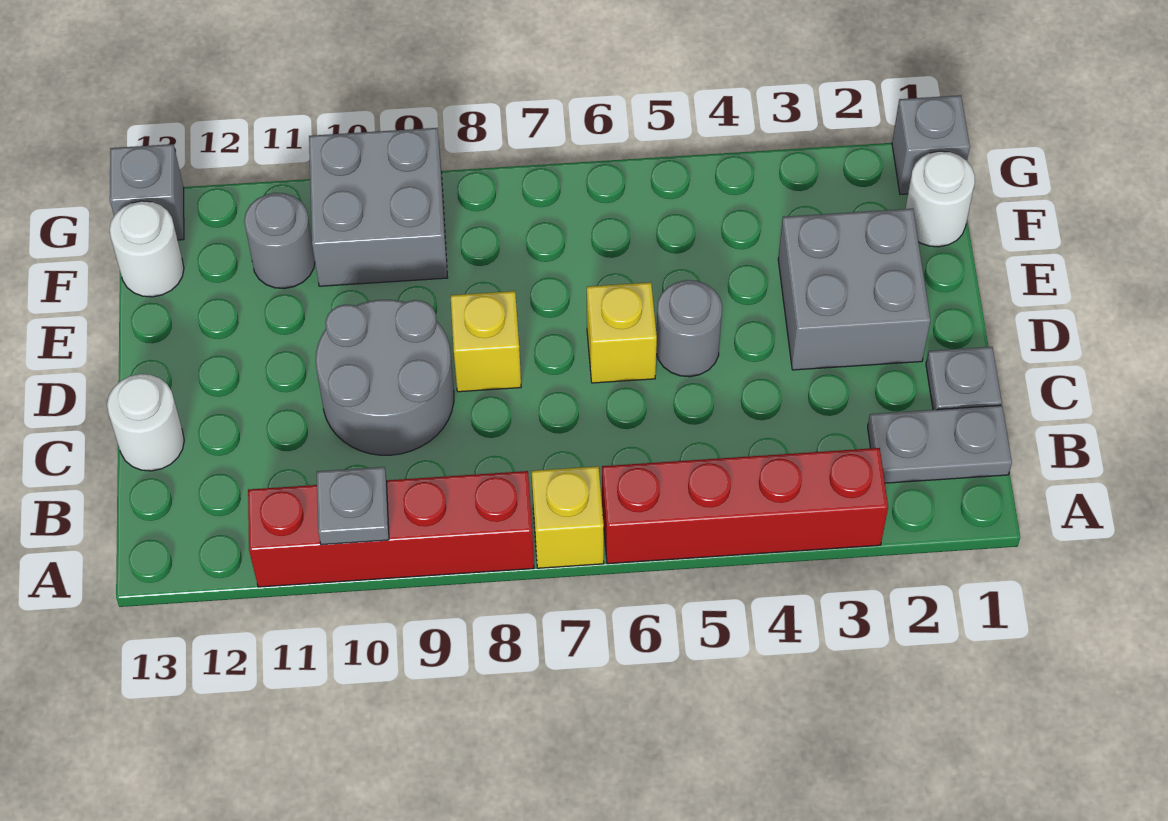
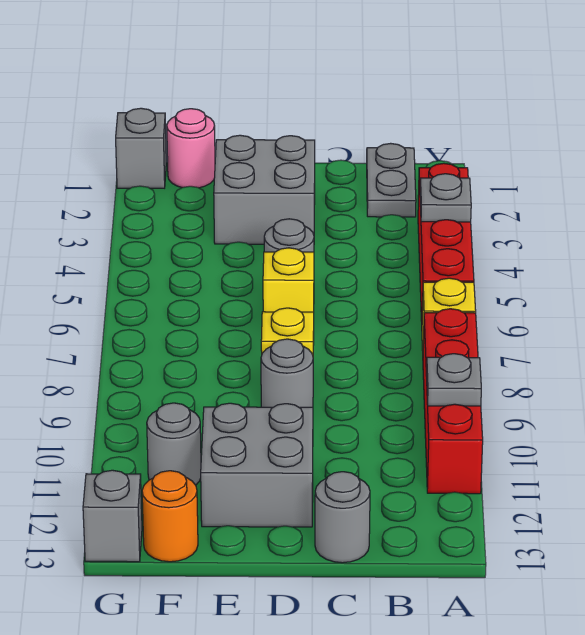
grey 1x1 plate [926,347,1002,410] -> grey 1x1 plate moved to [420,174,471,222]
grey 2x2 round brick [316,300,454,455] -> grey 1x1 round brick [261,339,313,407]
white 1x1 round brick [107,374,184,471] -> grey 1x1 round brick [315,472,370,563]
white 1x1 round brick [906,151,975,247] -> pink 1x1 round brick [167,109,215,188]
grey 2x2 brick [309,128,448,286] -> grey 2x2 brick moved to [201,403,313,527]
white 1x1 round brick [109,201,184,297] -> orange 1x1 round brick [142,471,198,562]

